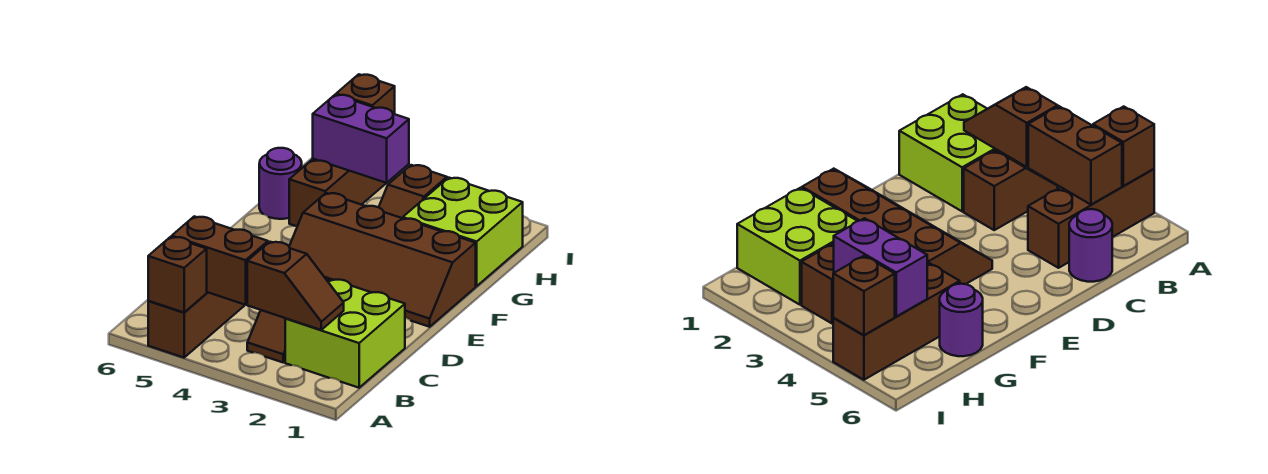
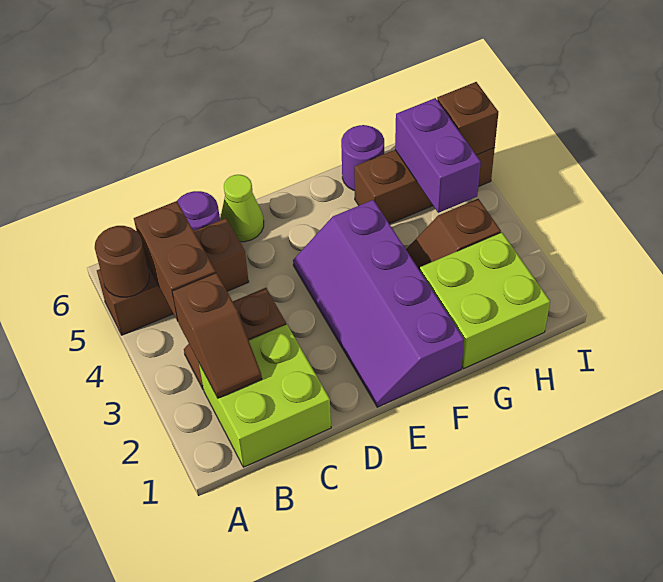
brown 1x1 brick [148,237,207,312] -> brown 1x1 round brick [95,226,149,297]
none -> lime 1x1 cone [220,175,264,242]
brown 2x4 slope [289,193,476,327] -> purple 2x4 slope [293,200,464,407]

